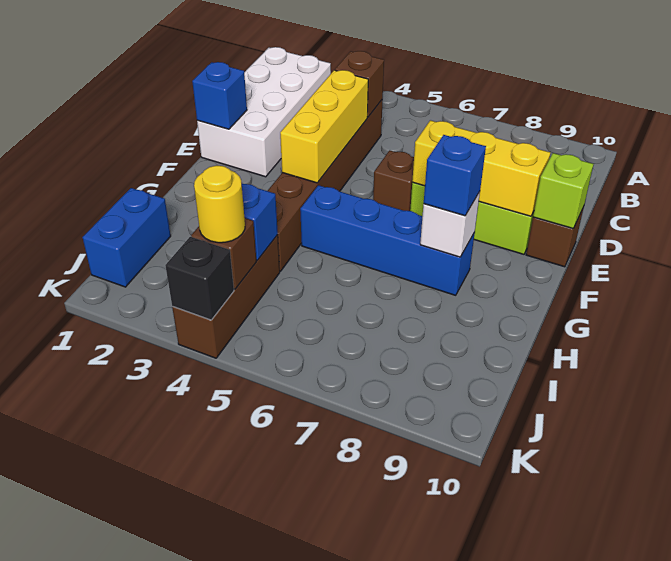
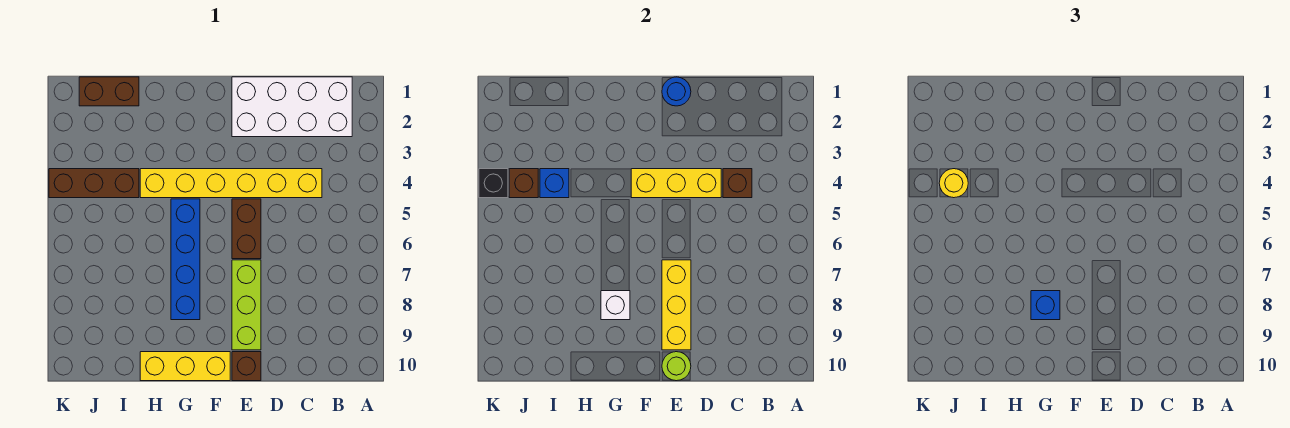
brown 1x6 brick [268,99,383,271] -> yellow 1x6 brick [140,169,322,198]
blue 1x1 brick [192,62,247,129] -> blue 1x1 round brick [662,77,691,106]
brown 1x1 brick [373,150,414,211] -> brown 1x2 brick [232,199,261,259]
lime 1x1 brick [533,153,594,228] -> lime 1x1 round brick [662,352,691,381]
none -> yellow 1x3 brick [140,352,230,381]
blue 1x2 brick [83,188,171,287] -> brown 1x2 brick [79,77,139,106]

